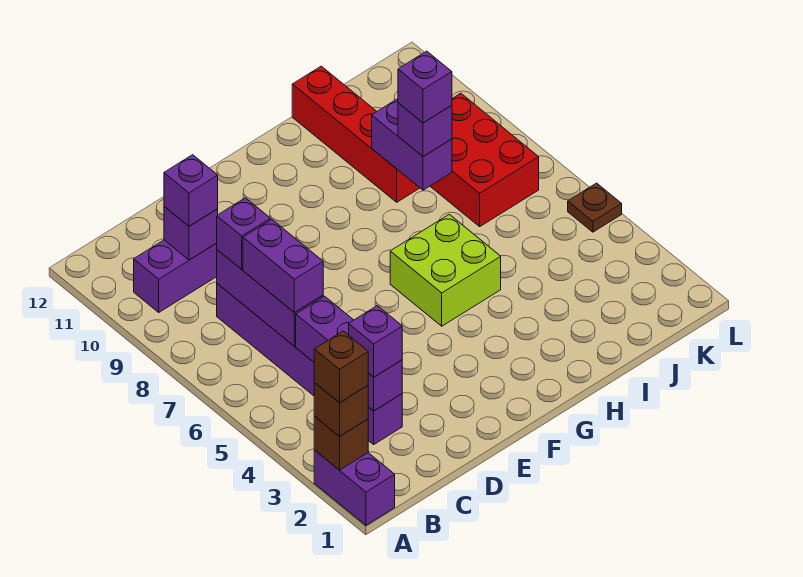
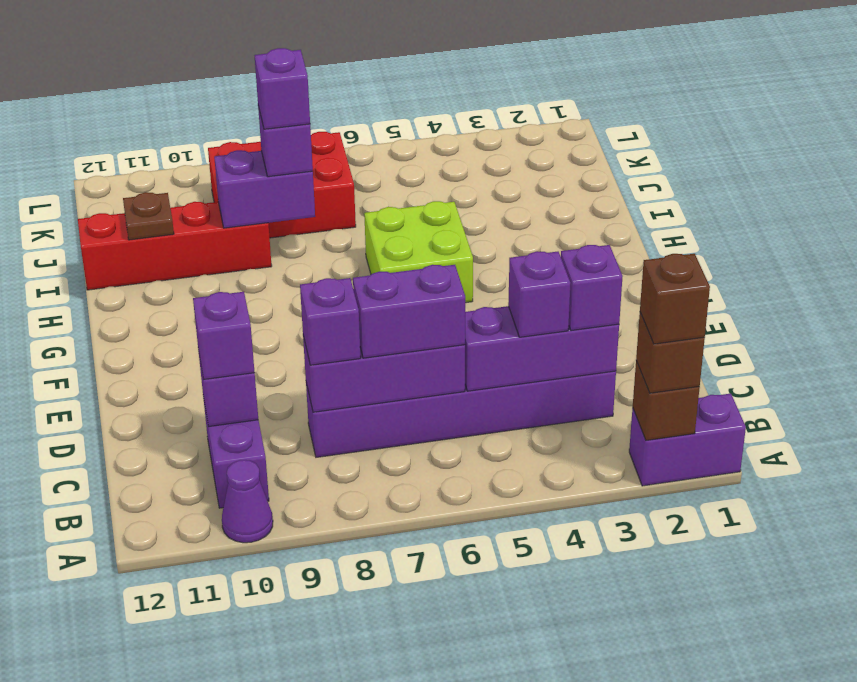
none -> purple 1x1 cone [222,460,273,543]
none -> purple 1x1 brick [508,251,570,337]
brown 1x1 plate [568,183,622,232] -> brown 1x1 plate moved to [123,192,174,240]

